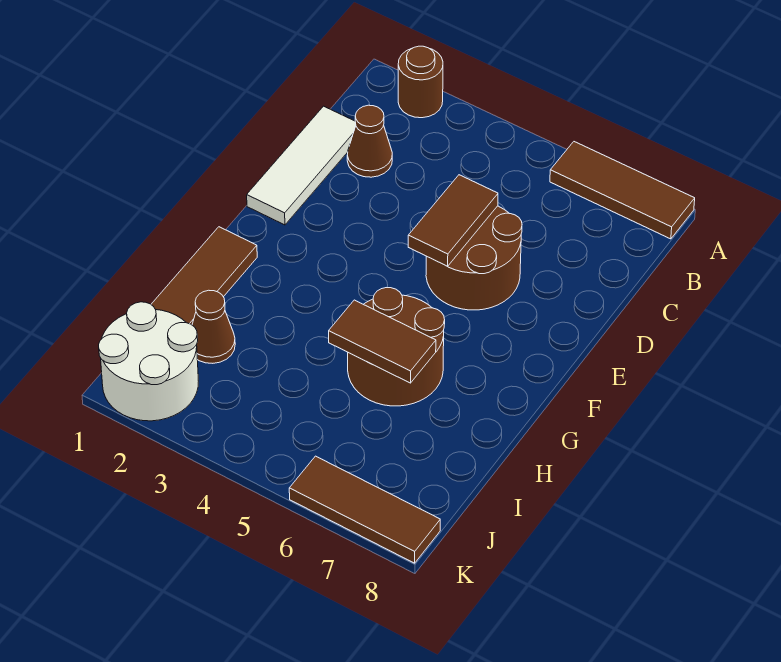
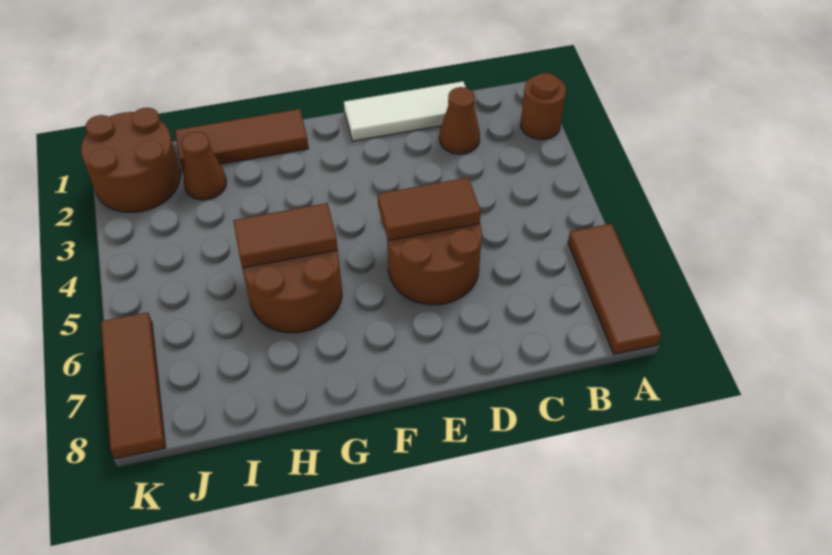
brown 1x2 tile [329,300,436,383] -> brown 1x2 tile turned to [233,203,338,268]
white 2x2 round brick [99,302,198,421] -> brown 2x2 round brick [81,108,181,212]

